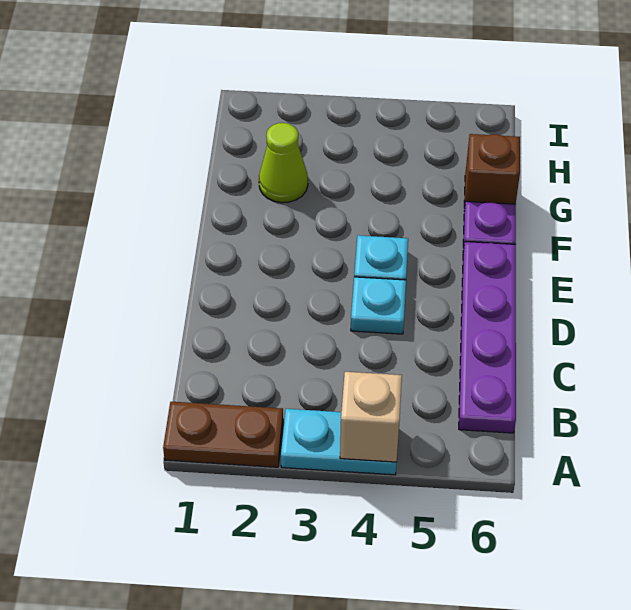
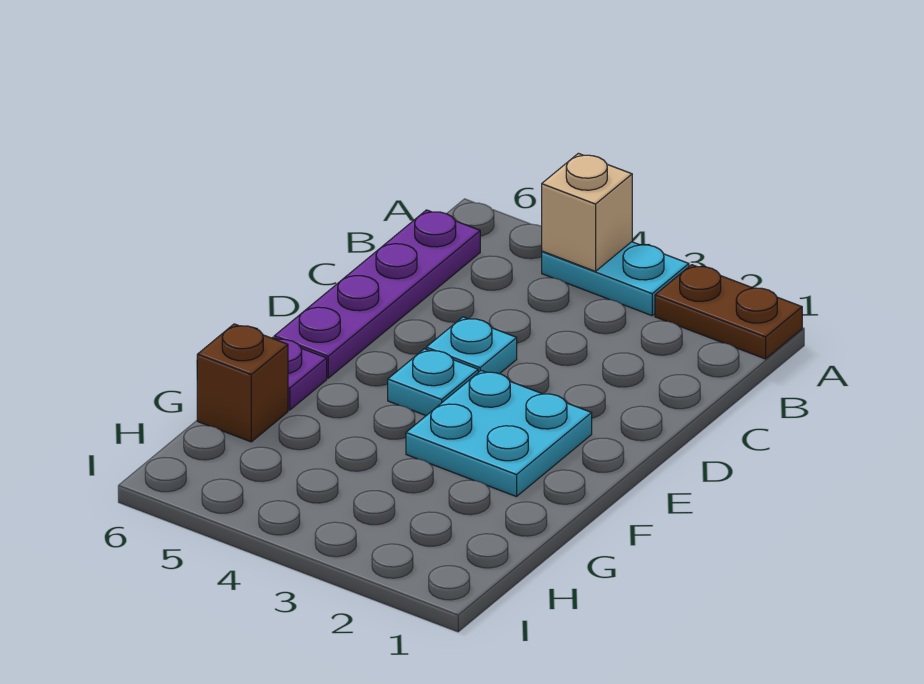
none -> cyan 2x2 plate [406,371,592,497]
lime 1x1 cone [259,123,308,203] -> none

